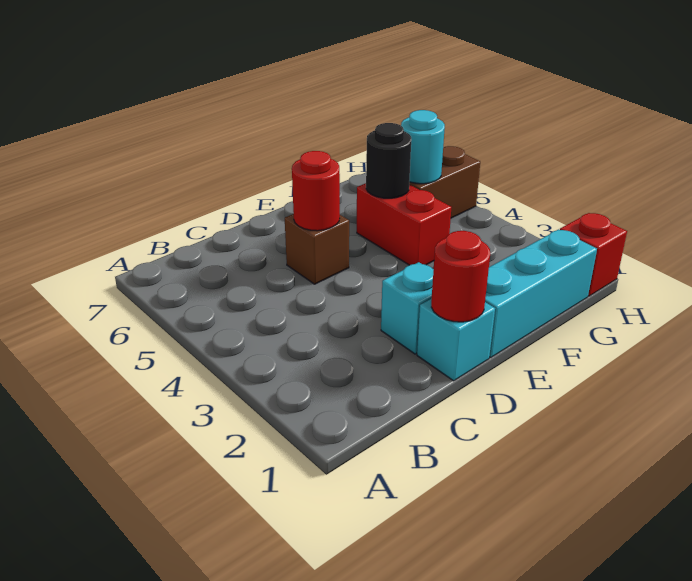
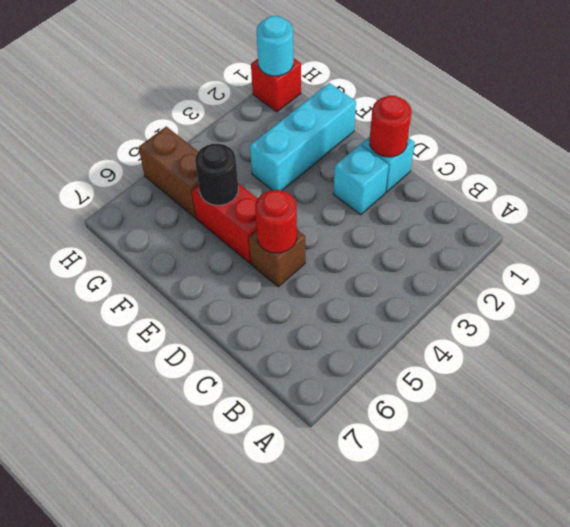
cyan 1x3 brick [485,229,597,358] -> cyan 1x3 brick turned to [250,83,356,191]
red 1x2 brick [357,183,451,265] -> red 1x2 brick turned to [192,183,258,263]
cyan 1x1 round brick [401,110,445,184] -> cyan 1x1 round brick moved to [257,16,293,76]

